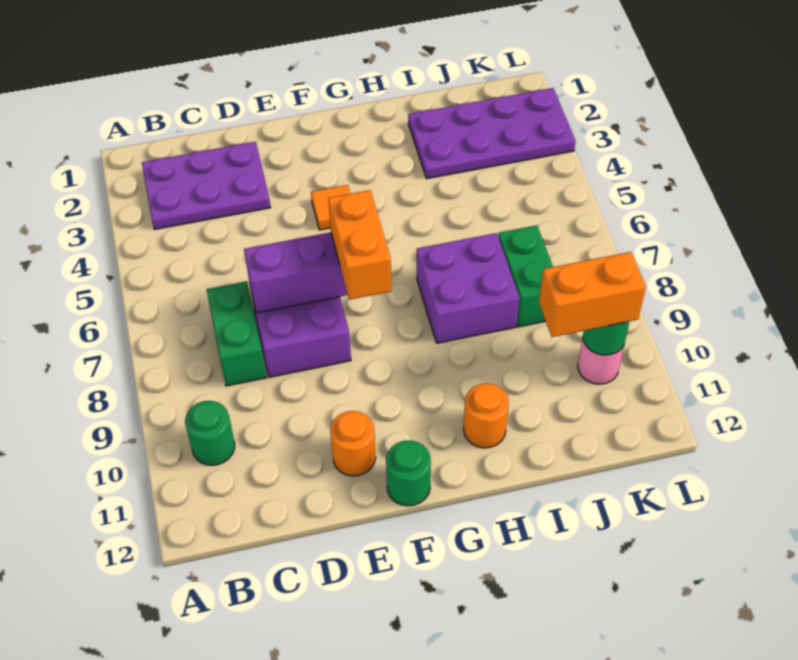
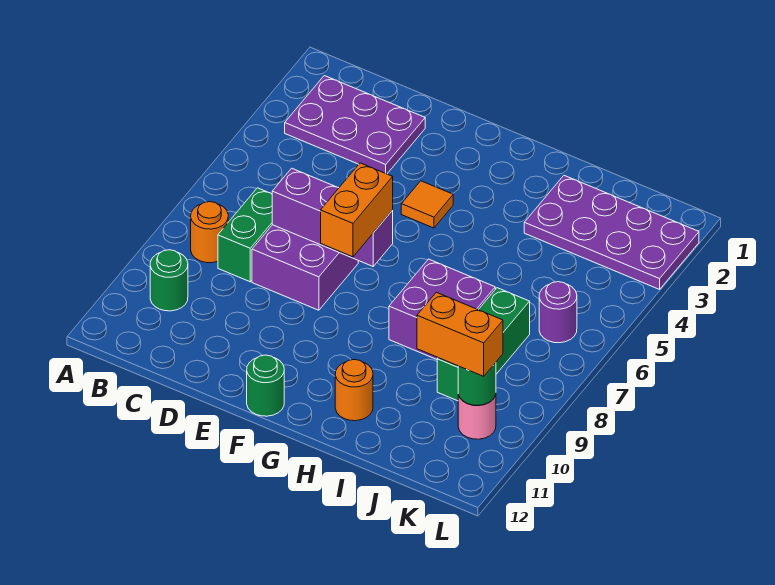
orange 1x1 round brick [330,411,376,476] -> orange 1x1 round brick moved to [191,202,228,263]
green 1x2 brick [498,225,553,327] -> green 1x3 brick [437,288,530,401]
none -> purple 1x1 round brick [539,282,577,343]

